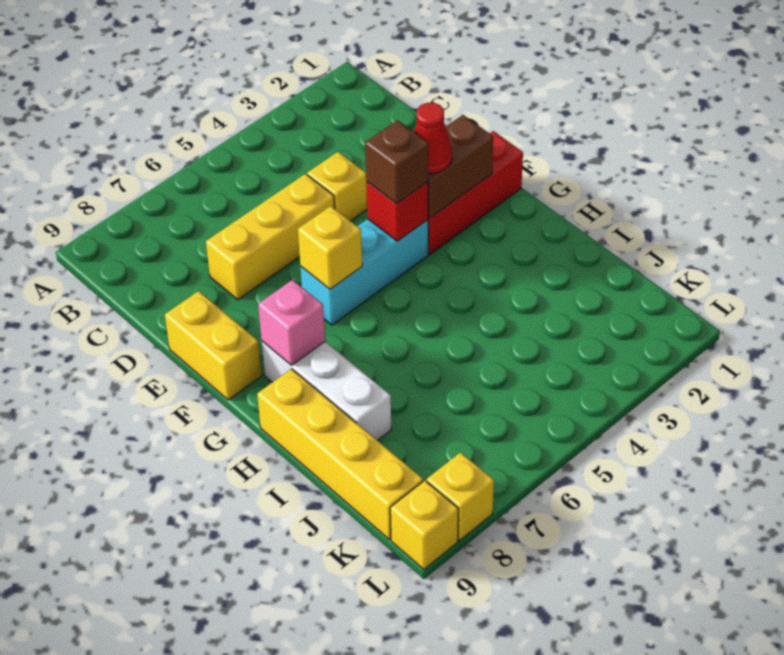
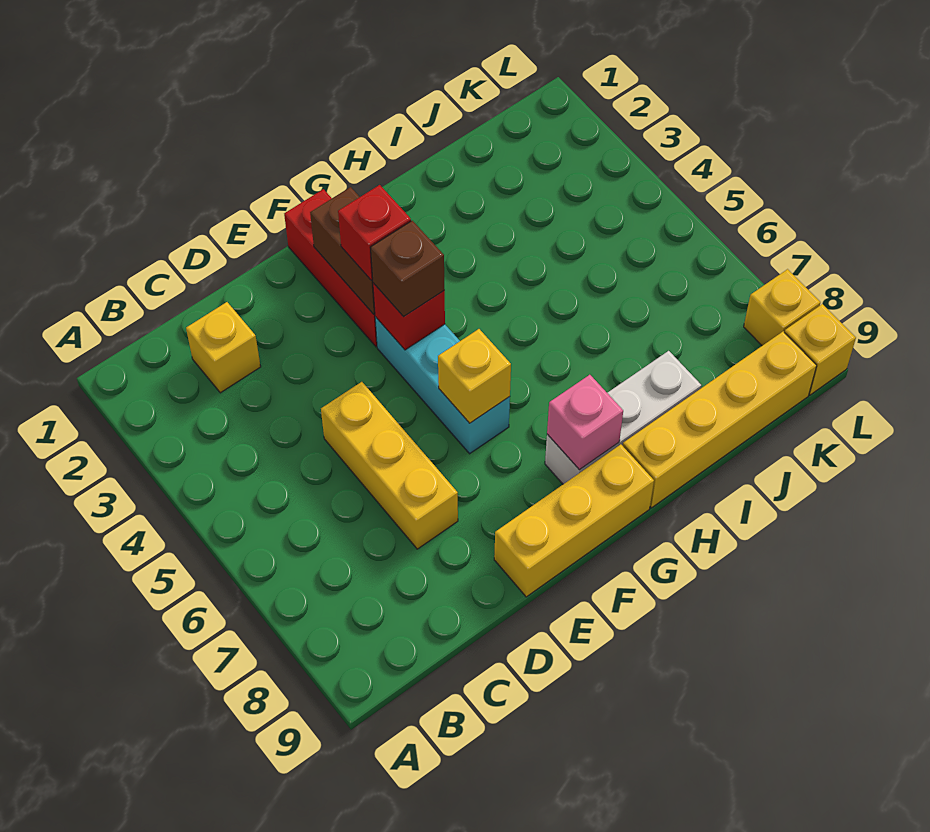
yellow 1x1 brick [307,152,367,221] -> yellow 1x1 brick moved to [186,302,261,393]
yellow 1x2 brick [165,291,262,400] -> yellow 1x3 brick [494,444,654,597]
red 1x1 cone [414,103,452,174] -> red 1x1 brick [338,185,411,280]

